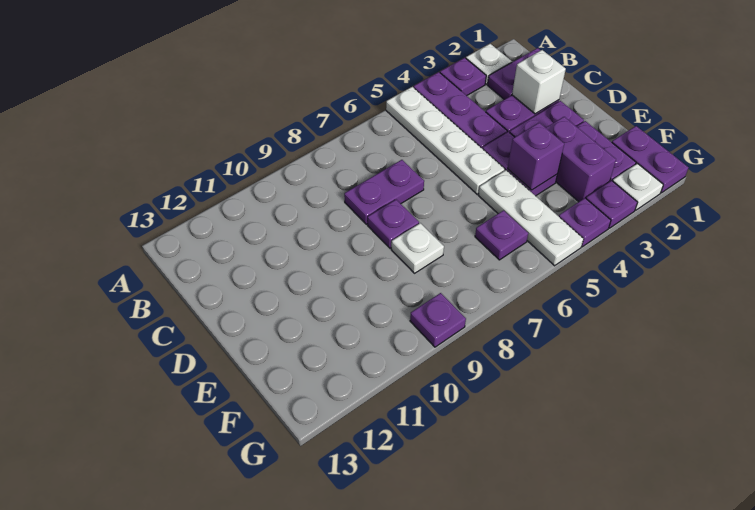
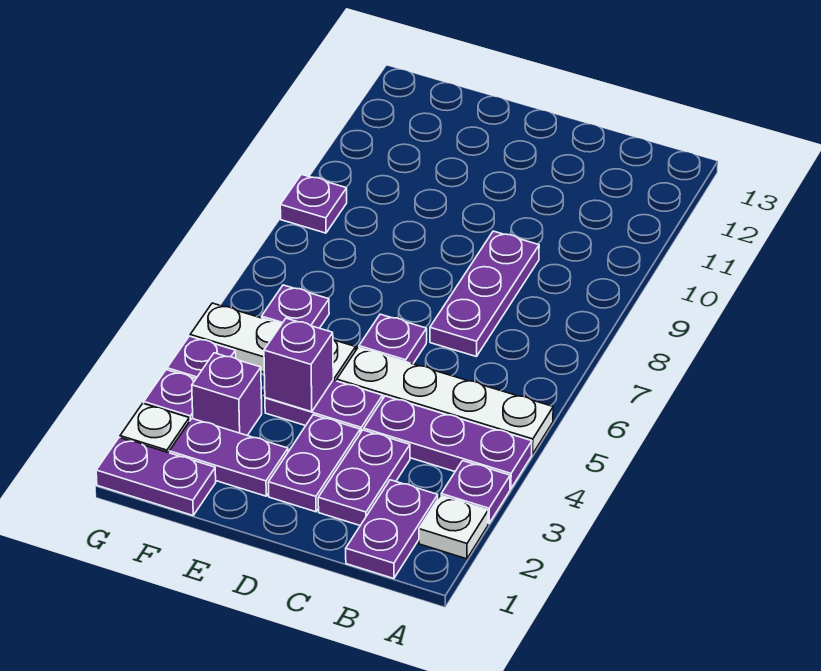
white 1x1 brick [512,50,566,114] -> none
purple 1x2 plate [344,160,424,224] -> purple 1x3 plate [430,231,539,357]
purple 1x1 plate [368,200,419,248] -> purple 1x1 plate moved to [359,314,427,364]
purple 1x2 brick [546,117,616,202] -> purple 1x1 brick [192,353,262,435]
white 1x1 plate [391,223,444,273] -> none

